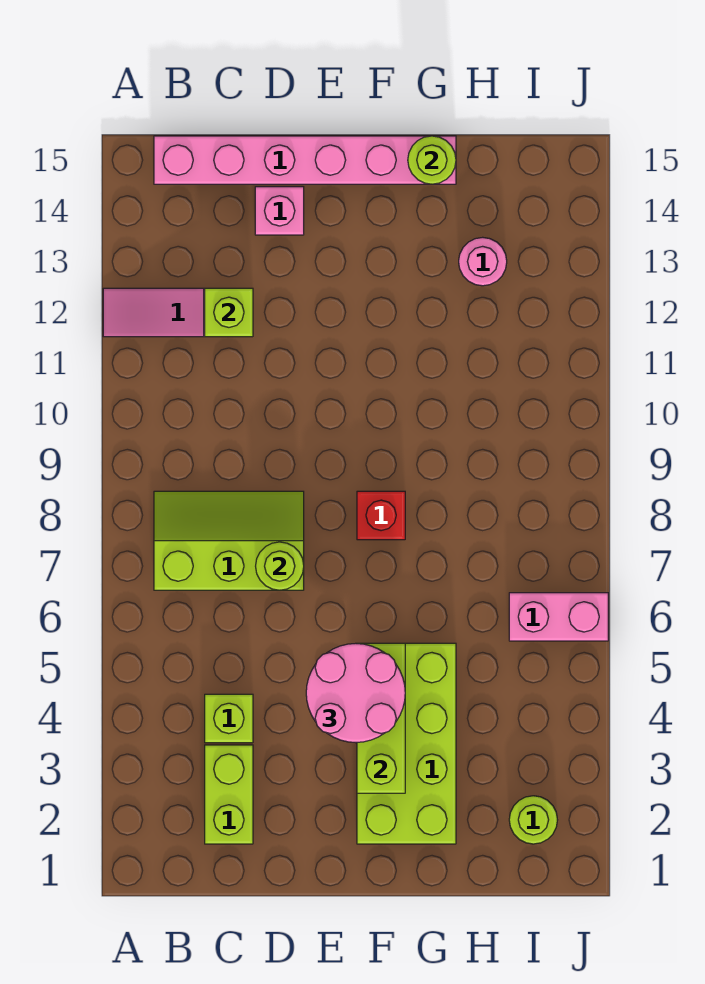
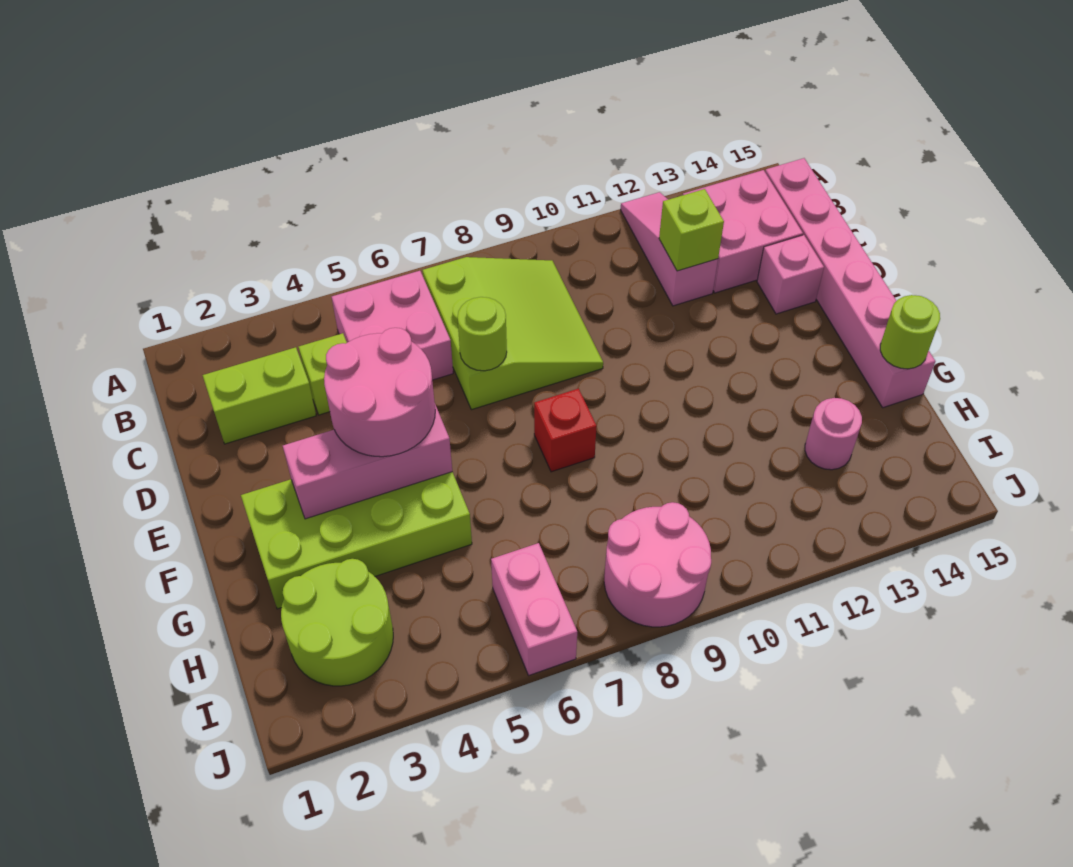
none -> pink 2x2 brick [332,271,453,380]
lime 2x3 slope [154,491,304,590] -> lime 3x3 slope [423,257,603,410]
none -> pink 2x2 brick [683,170,803,293]
lime 1x3 brick [357,643,405,793] -> pink 1x3 brick [283,405,452,519]
lime 1x1 round brick [509,796,557,844] -> lime 2x2 round brick [281,559,393,686]
none -> pink 2x2 round brick [604,502,711,627]

